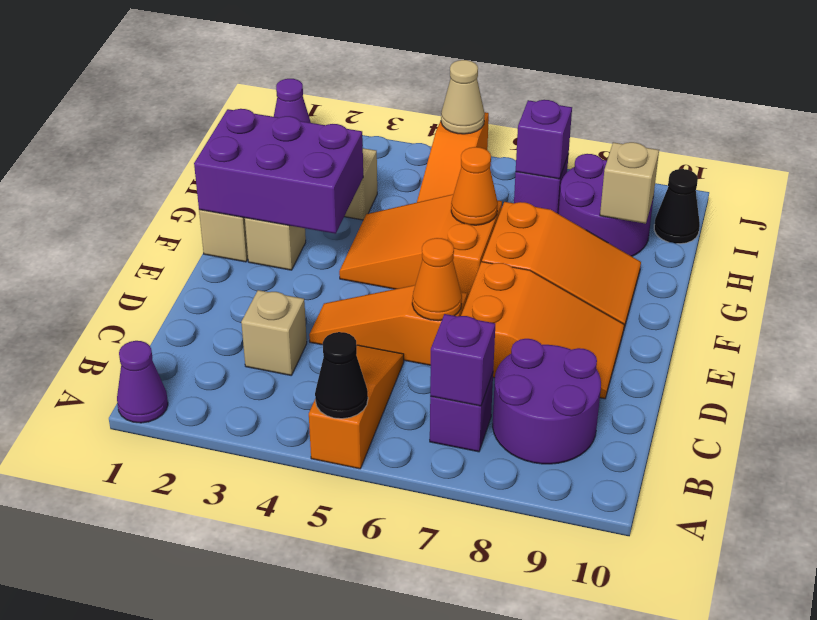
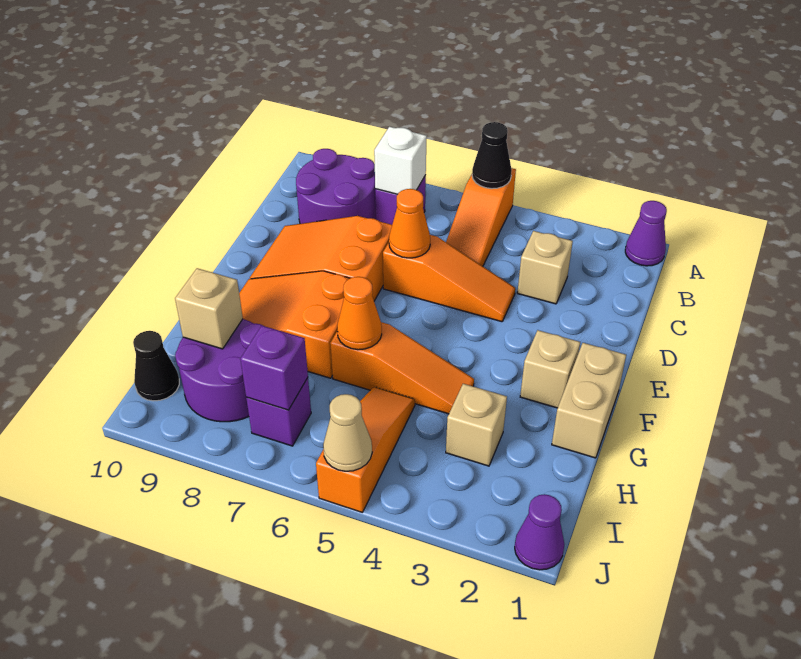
purple 1x1 brick [430,314,495,406] -> white 1x1 brick [374,127,427,194]
purple 2x3 brick [194,109,363,234] -> none
orange 2x3 slope [339,194,502,299] -> orange 1x3 slope [330,322,474,414]

